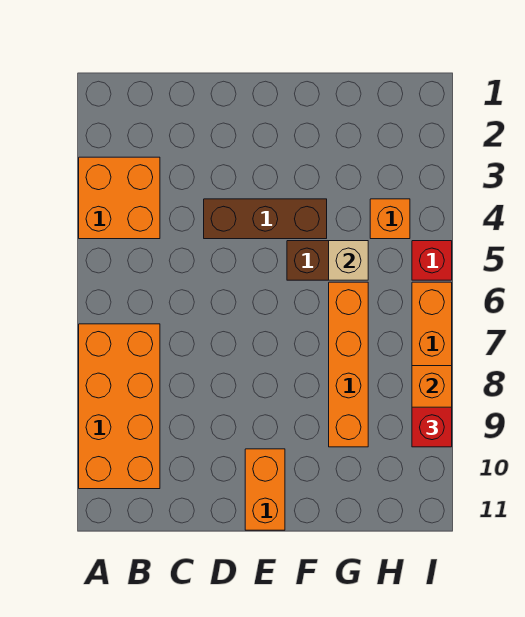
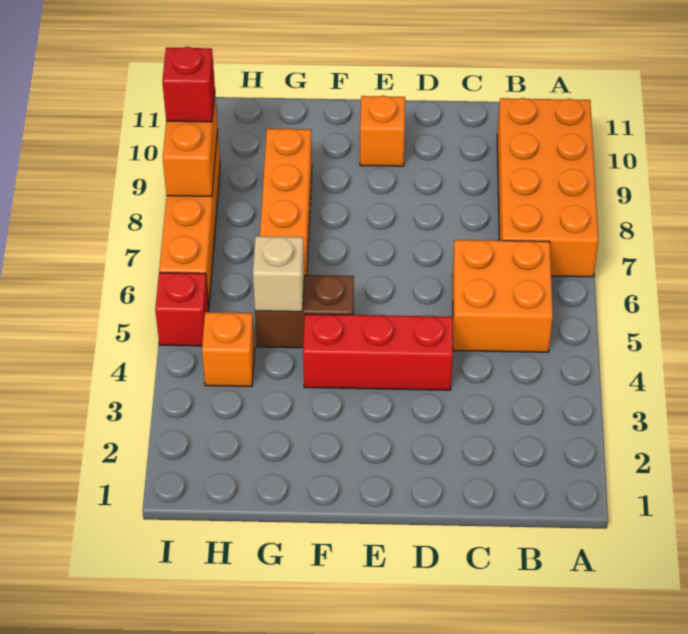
orange 2x2 brick [79,157,160,239] -> orange 2x2 brick moved to [452,240,553,352]
brown 1x3 brick [204,199,327,239] -> red 1x3 brick [303,314,453,390]
orange 1x2 brick [245,449,285,530] -> orange 1x1 brick [360,96,405,166]

